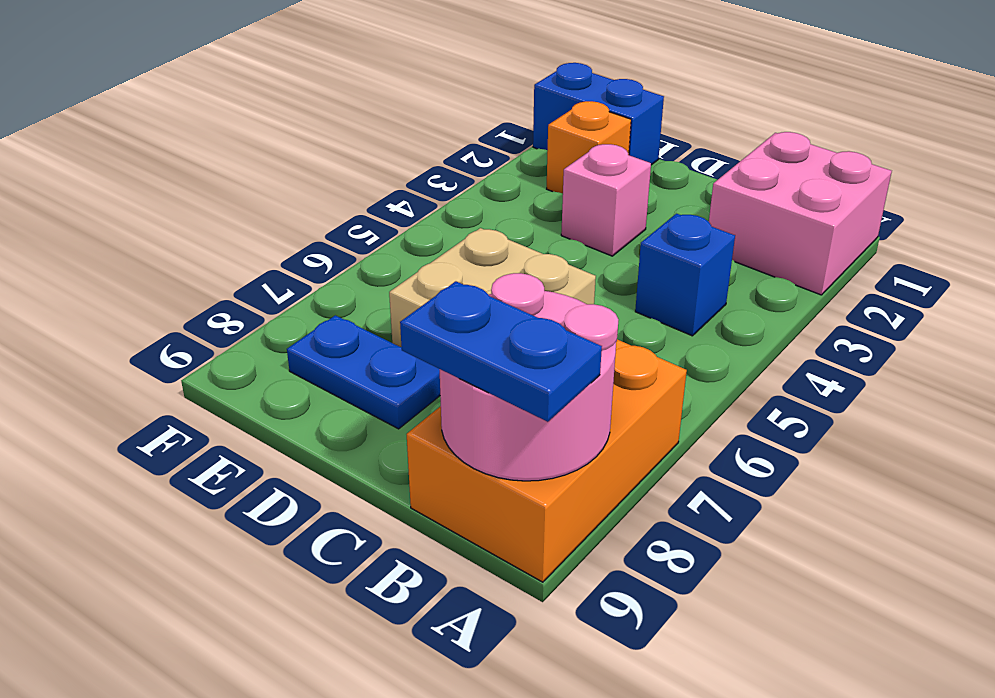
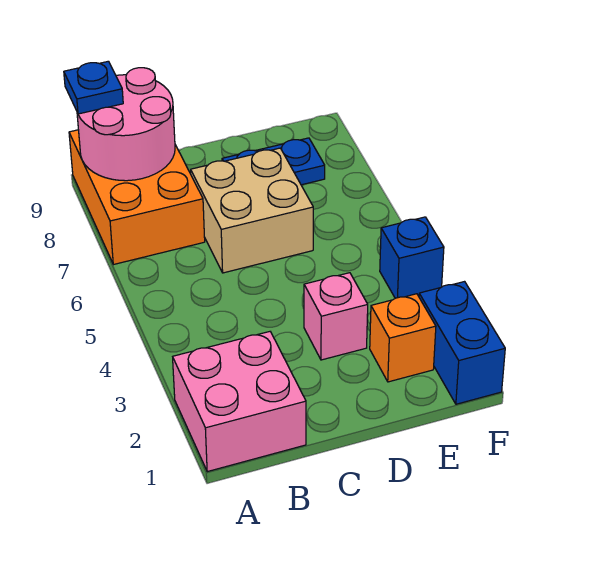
blue 1x2 plate [400,281,602,422] -> blue 1x1 plate [64,61,123,114]
blue 1x1 brick [635,214,735,336] -> blue 1x1 brick moved to [380,217,444,298]
blue 1x2 brick [533,63,664,165] -> blue 1x2 brick turned to [419,282,505,404]

